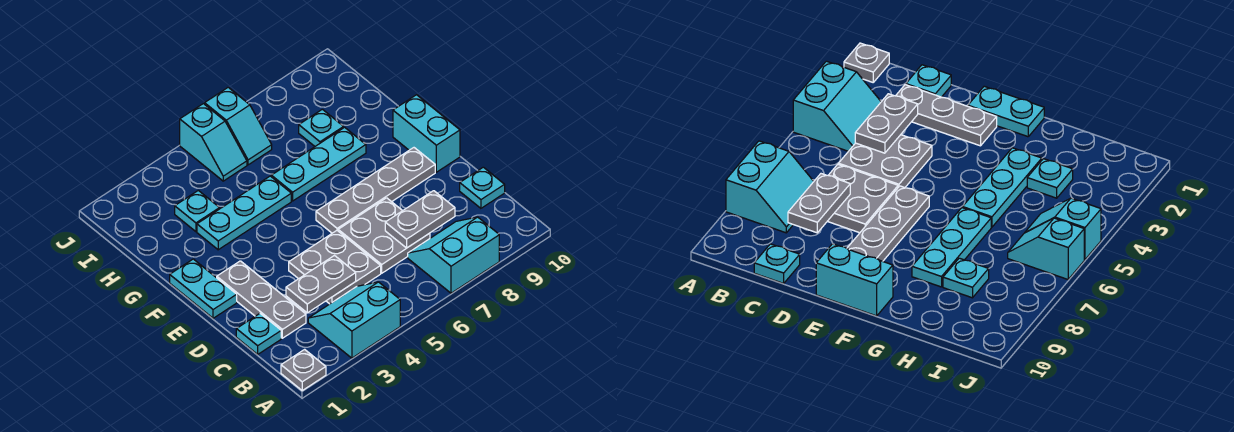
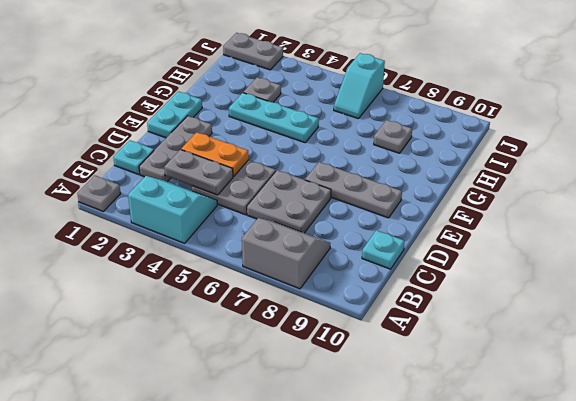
cyan 2x2 slope [408,217,499,293] -> grey 2x2 slope [242,218,330,289]
grey 1x2 plate [385,191,455,248] -> grey 1x2 plate moved to [223,33,283,70]
none -> orange 1x2 plate [181,132,249,176]
grey 1x4 plate [316,148,435,233] -> grey 1x3 plate [305,162,402,218]
cyan 1x2 brick [393,95,460,172] -> none
cyan 1x3 plate [271,127,366,201] -> none
cyan 1x1 plate [175,190,220,232] -> grey 1x1 plate [243,77,281,103]
cyan 1x1 plate [299,109,344,146] -> grey 1x1 plate [374,120,412,153]
cyan 1x2 slope [180,104,247,181] -> none

